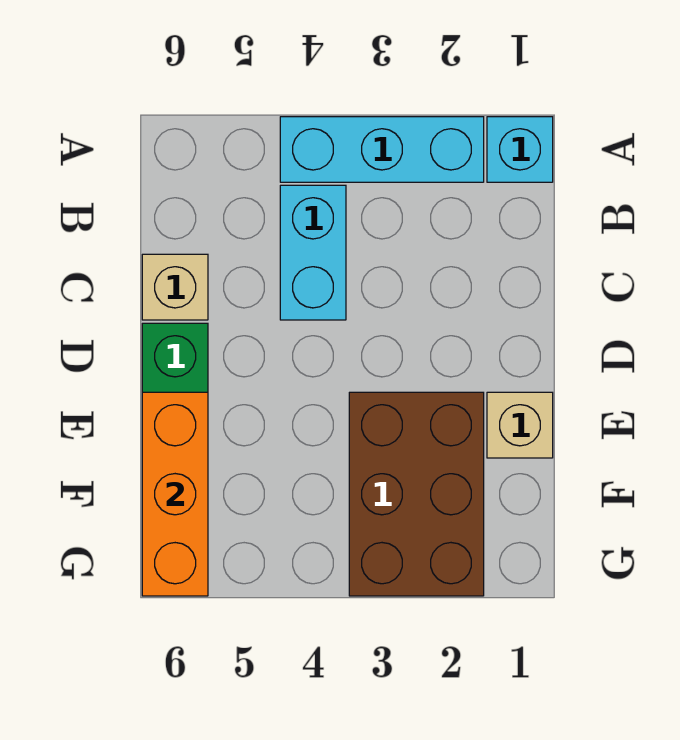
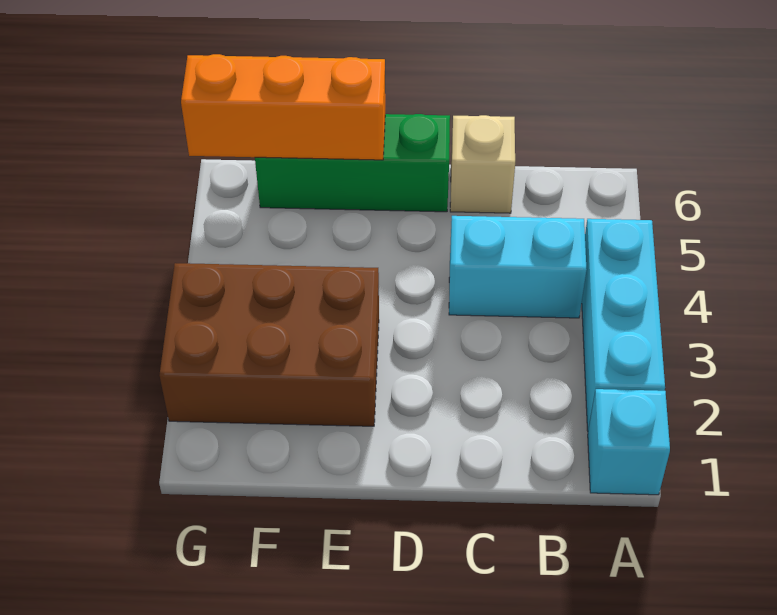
tan 1x1 brick [487,392,553,458] -> none

